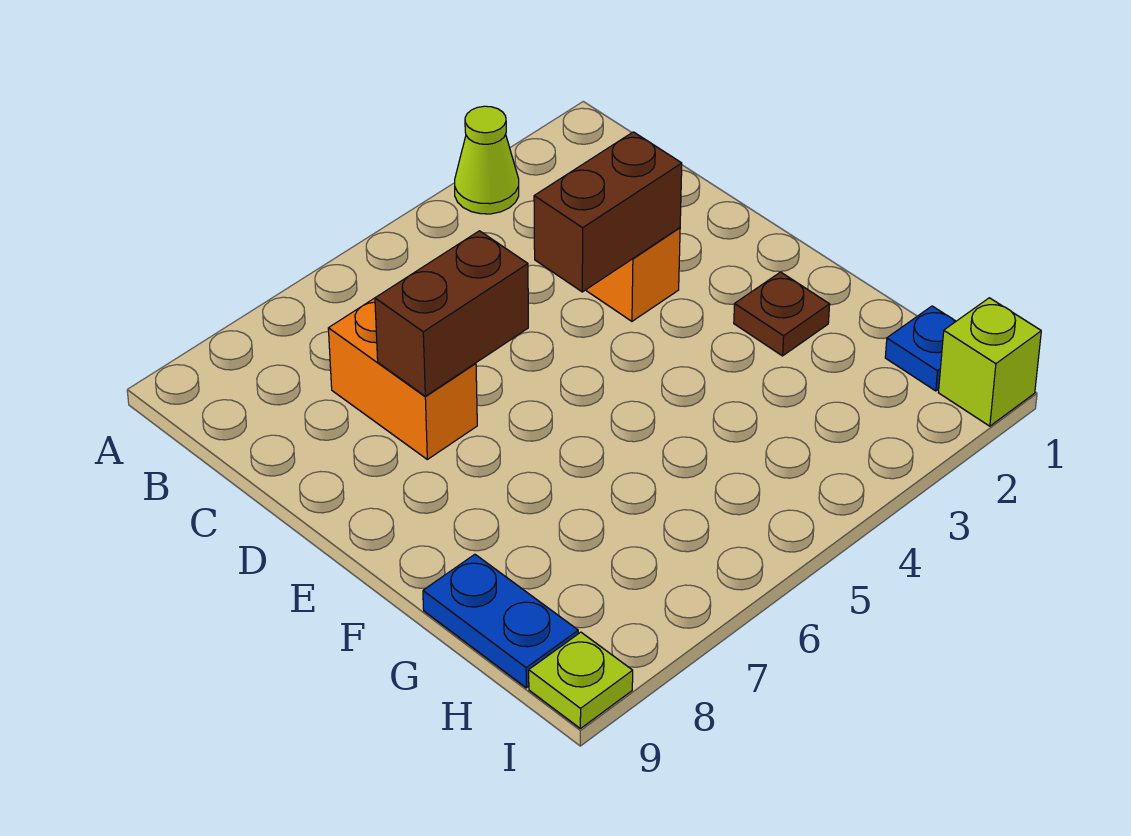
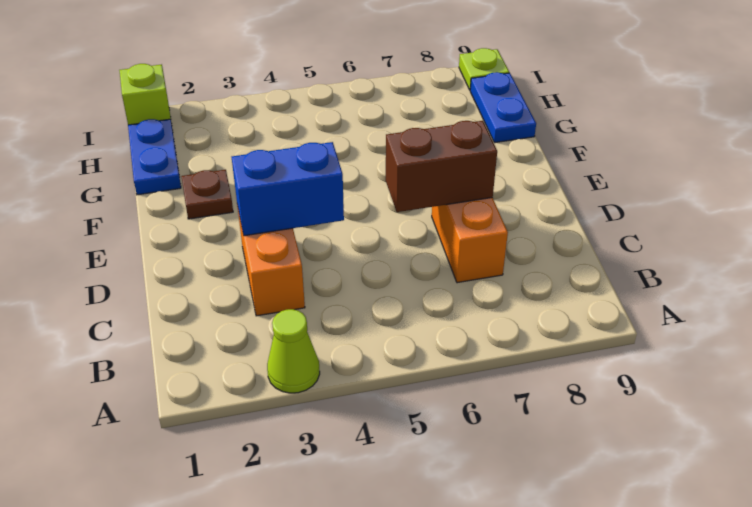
brown 1x2 brick [534,132,682,292] -> blue 1x2 brick [232,142,344,236]
blue 1x1 plate [885,306,956,391] -> blue 1x2 plate [128,119,181,195]

